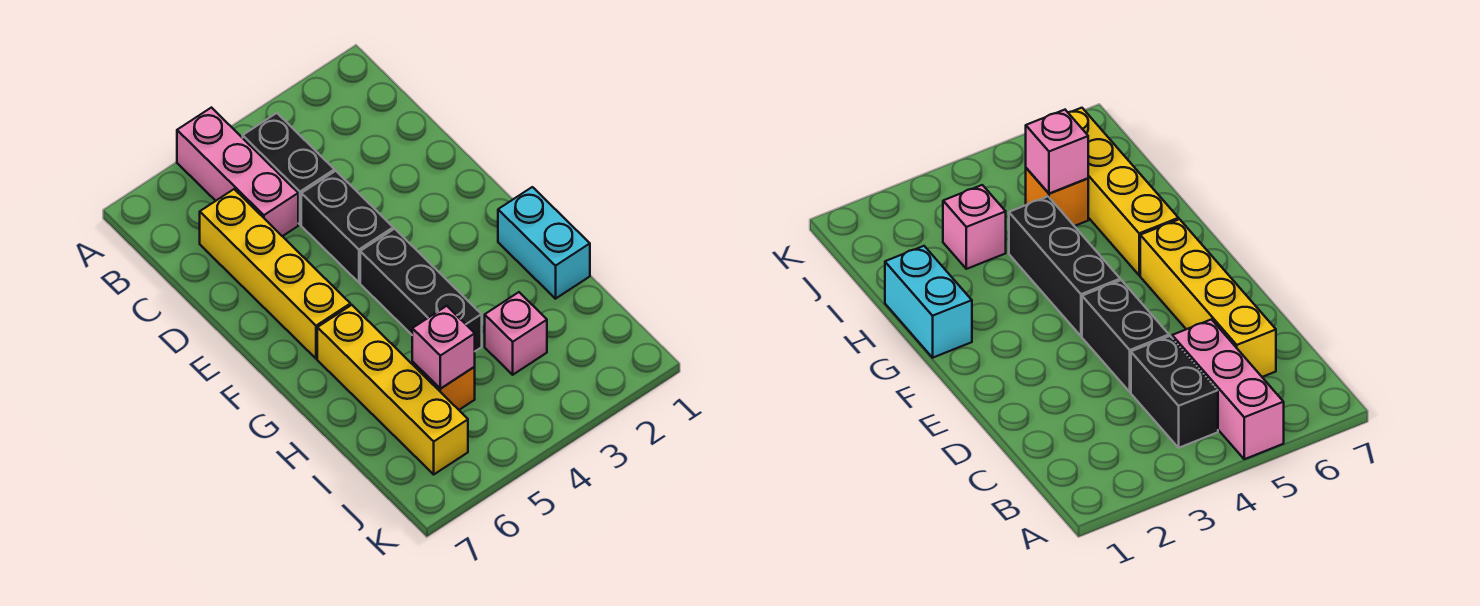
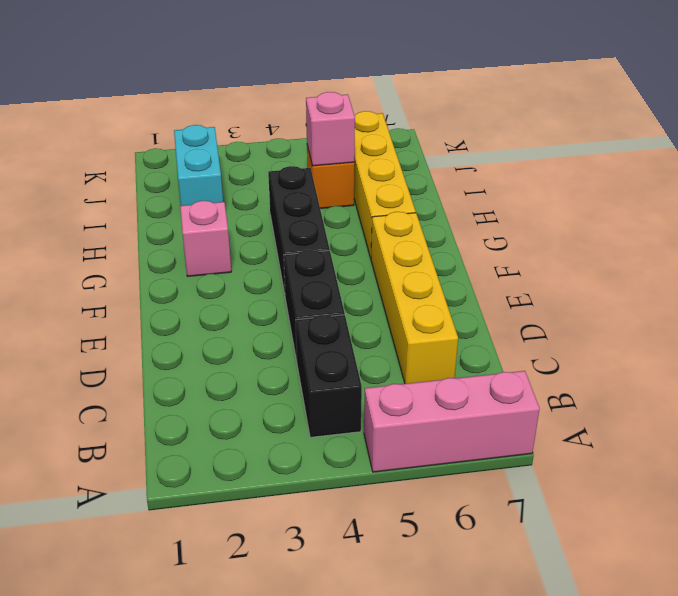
pink 1x3 brick [177,108,298,236] -> pink 1x3 brick turned to [364,371,540,472]
cyan 1x2 brick [498,187,590,299] -> cyan 1x2 brick moved to [174,125,223,206]
pink 1x1 brick [485,292,547,375] -> pink 1x1 brick moved to [180,201,231,276]

